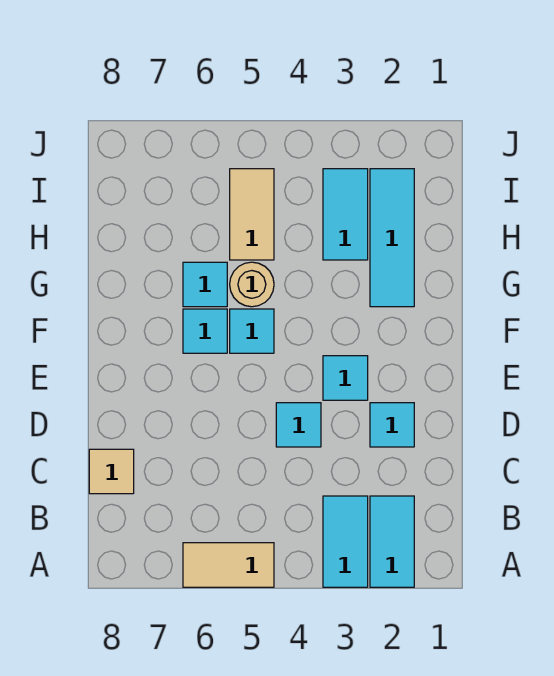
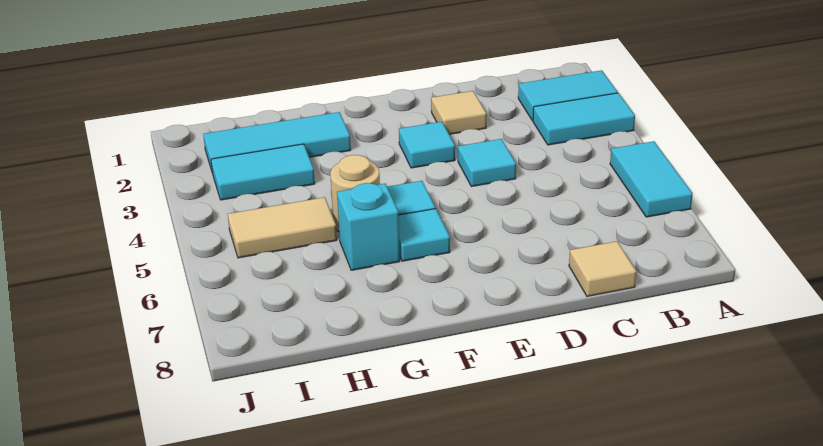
tan 1x2 tile [183,543,274,587] -> cyan 1x2 tile [610,141,693,217]
cyan 1x1 tile [370,403,414,447] -> tan 1x1 tile [431,91,486,134]
cyan 1x1 tile [183,262,227,307] -> cyan 1x1 brick [337,183,400,270]

